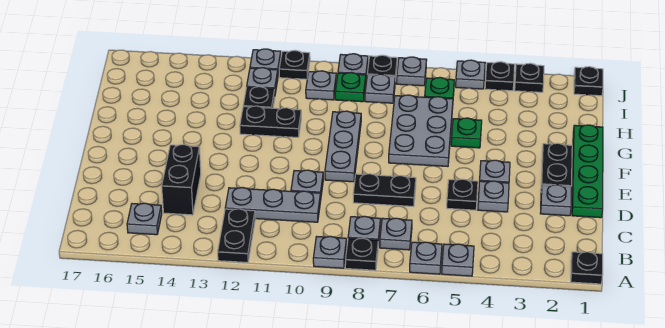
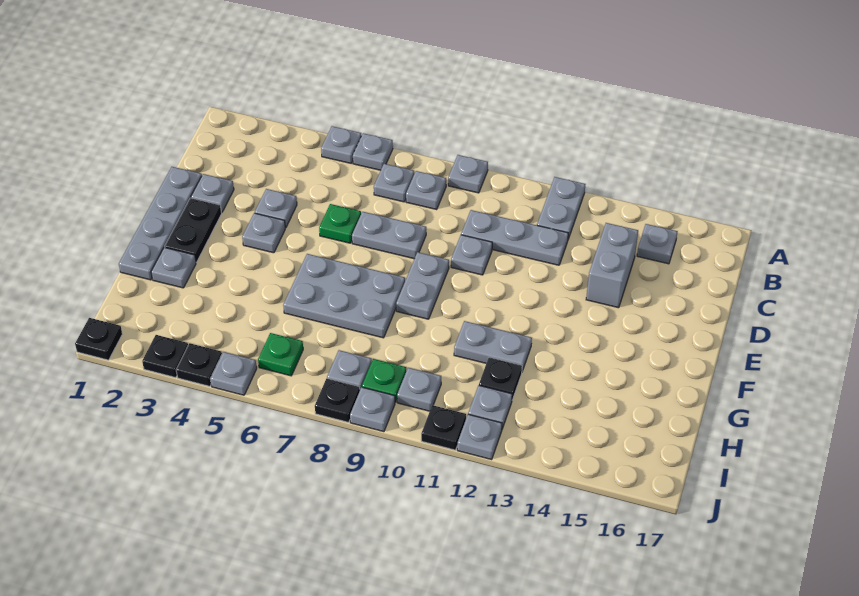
black 1x1 plate [571,252,603,284] -> none
black 1x1 plate [345,238,378,270] -> none
black 1x2 plate [218,209,255,263] -> grey 1x2 plate [537,177,585,239]
black 1x2 brick [162,144,201,215] -> grey 1x2 brick [586,223,638,308]
green 1x4 plate [572,125,603,218] -> grey 1x4 plate [119,167,202,280]
black 1x1 plate [447,179,478,210] -> none
black 1x2 plate [353,174,416,207] -> grey 1x2 plate [352,212,426,259]
grey 1x3 plate [325,111,361,182] -> grey 1x2 plate [396,252,449,319]
grey 2x3 plate [389,95,453,167] -> grey 2x3 plate turned to [283,254,405,338]
green 1x1 plate [451,118,482,148] -> green 1x1 plate moved to [319,204,361,243]
black 1x2 plate [240,106,301,137] -> grey 1x2 plate [454,321,532,371]
grey 1x1 plate [397,57,427,86] -> grey 1x1 plate moved to [151,247,196,288]

